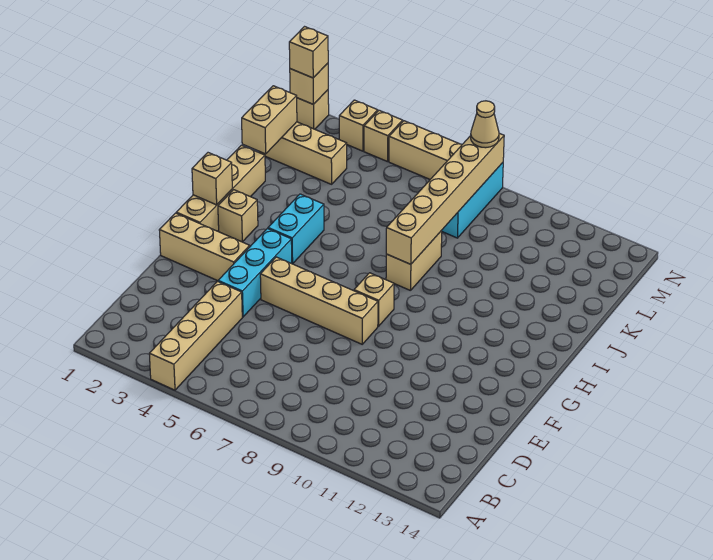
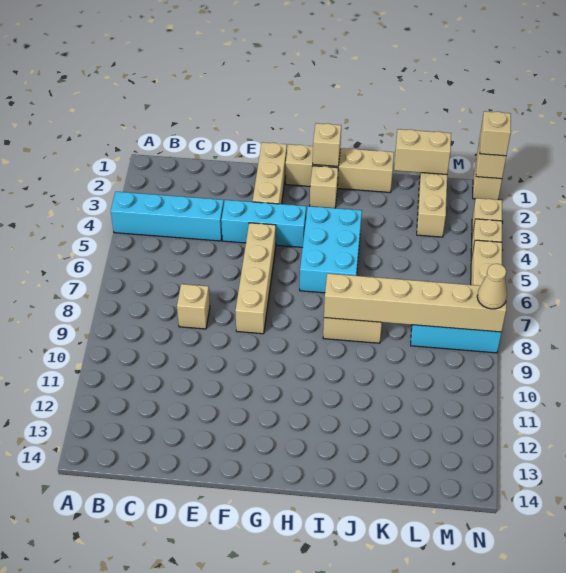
tan 1x4 brick [149,281,242,390] -> cyan 1x4 brick [111,192,224,241]
tan 1x1 brick [354,273,394,326] -> tan 1x1 brick moved to [177,284,210,329]
cyan 1x2 brick [268,194,324,264] -> cyan 2x3 brick [300,206,362,293]

